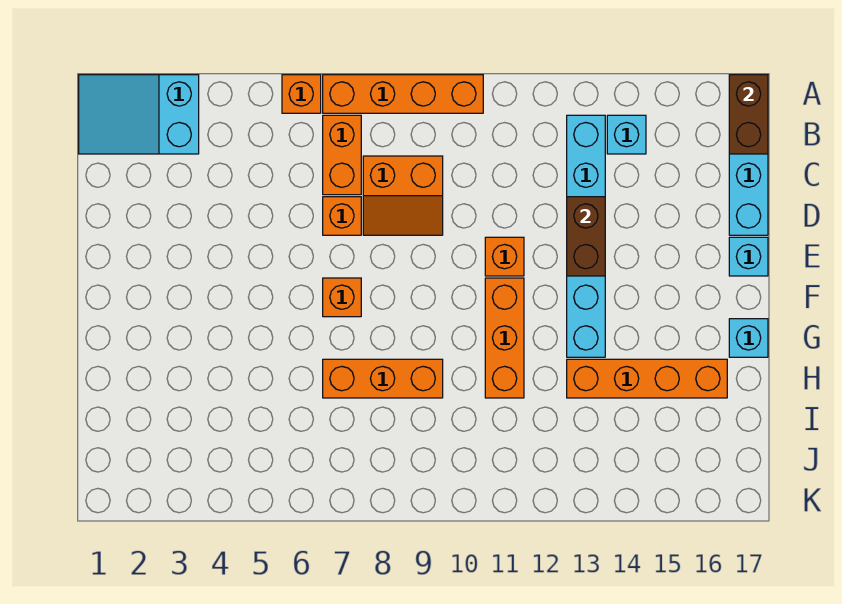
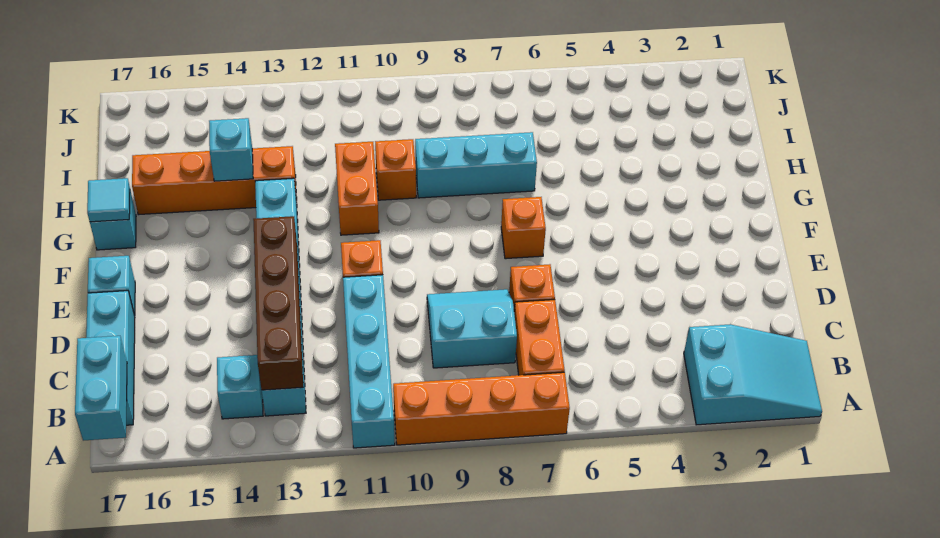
orange 1x1 brick [282,75,321,113] -> orange 1x1 brick moved to [375,139,416,200]
none -> cyan 1x4 brick [343,275,395,448]
brown 1x2 brick [729,75,768,154] -> cyan 1x2 brick [75,336,127,441]
orange 2x2 slope [363,156,443,235] -> cyan 2x2 slope [427,289,517,368]
brown 1x2 brick [567,197,605,276] -> brown 1x4 brick [253,216,303,390]
orange 1x3 brick [485,278,524,398] -> orange 1x2 brick [335,142,379,235]
none -> cyan 1x1 tile [87,178,130,222]
orange 1x3 brick [323,359,443,398] -> cyan 1x3 brick [415,132,537,198]
none -> cyan 1x1 brick [209,118,253,181]

